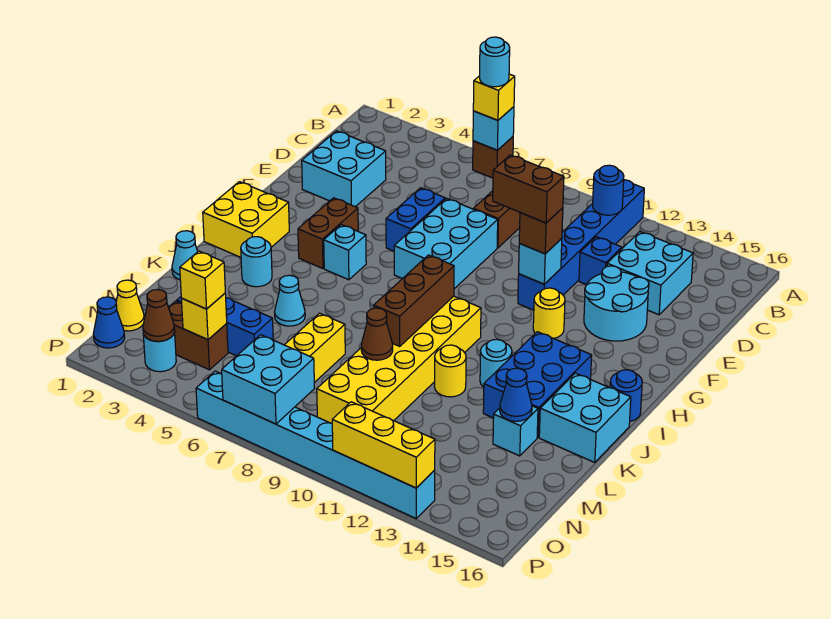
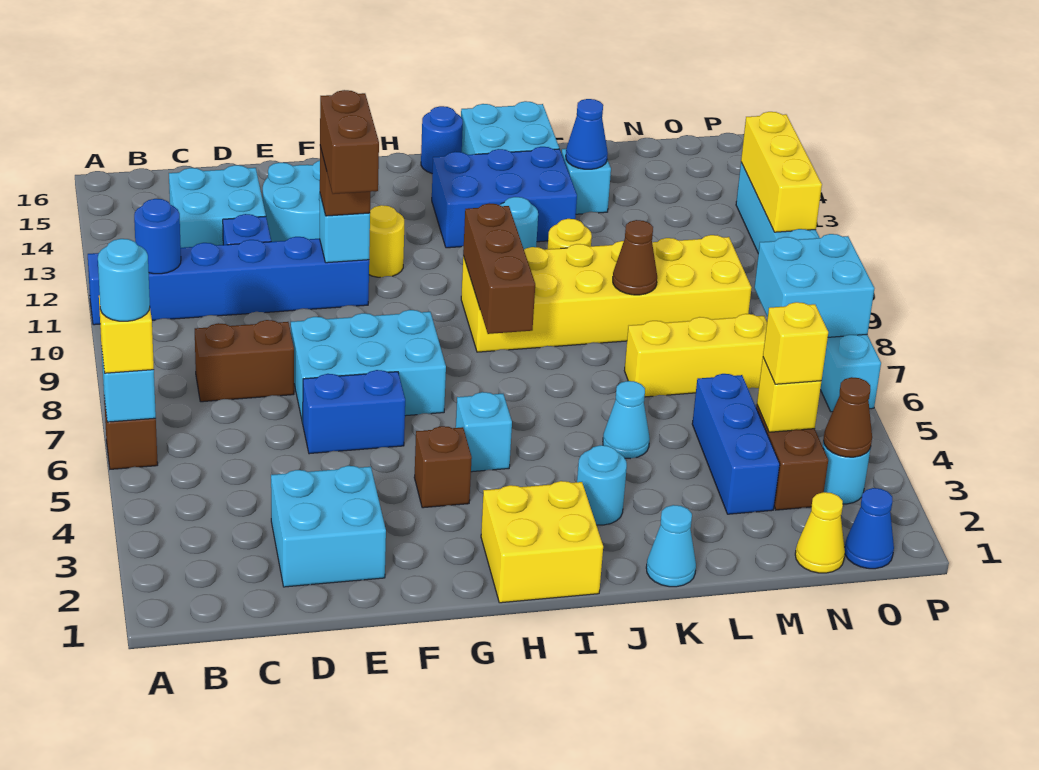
brown 1x2 brick [298,198,358,269] -> brown 1x1 brick [414,426,472,508]
brown 1x3 brick [374,255,454,346] -> brown 1x3 brick turned to [463,203,535,334]

